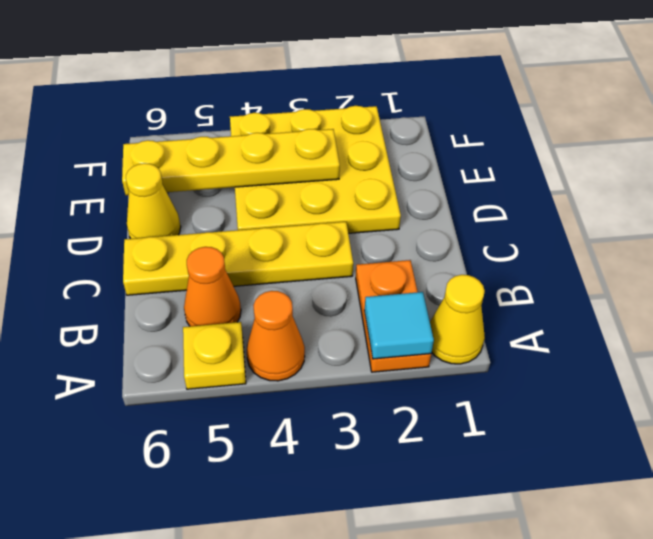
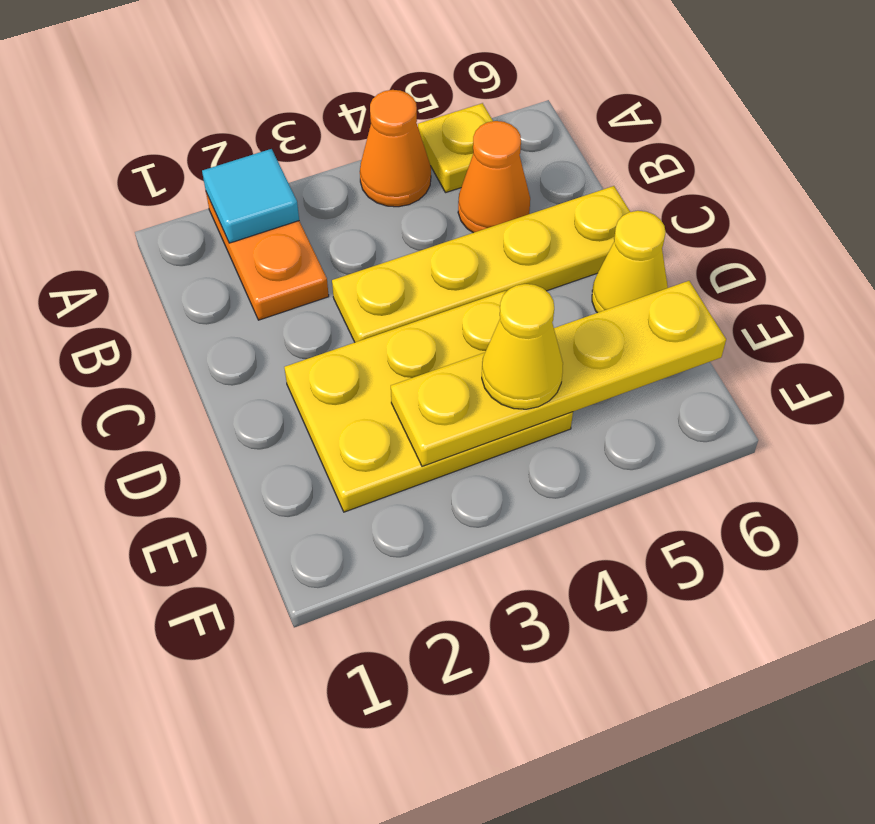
yellow 1x1 cone [430,275,485,364] -> yellow 1x1 cone moved to [482,284,563,409]
yellow 3x3 plate [230,106,401,233] -> yellow 2x3 plate [284,291,573,512]

